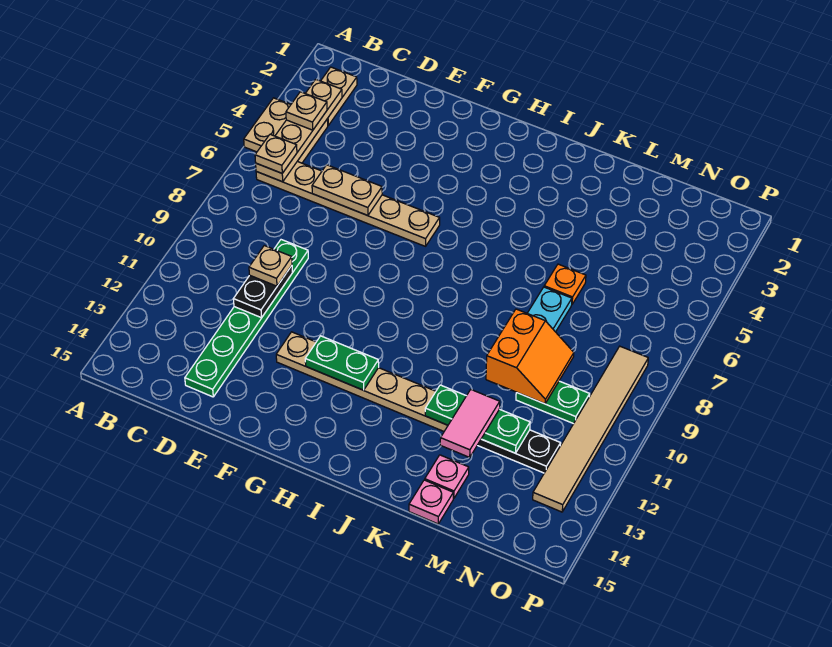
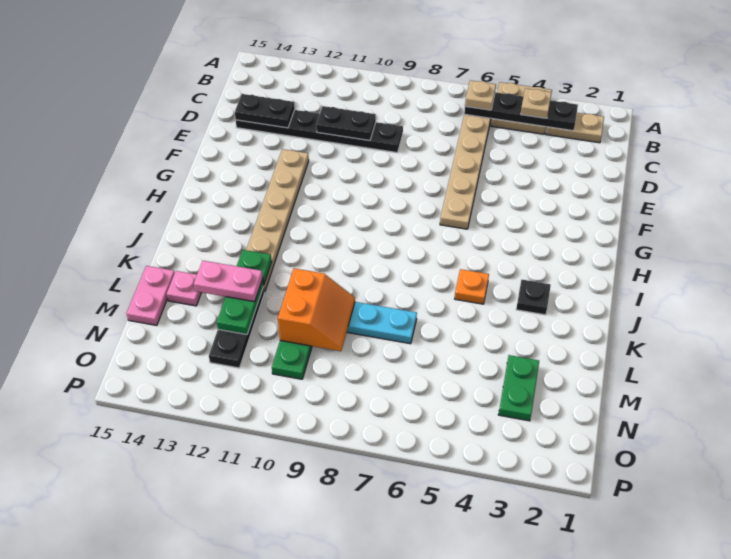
tan 1x4 plate [256,79,342,182] -> black 1x4 plate [464,92,578,131]
tan 1x2 plate [312,165,382,216] -> none
green 1x6 plate [185,240,308,397] -> black 1x6 plate [236,110,403,153]
tan 1x1 plate [249,246,292,286] -> none
none -> black 1x2 plate [235,94,295,128]
green 1x2 plate [305,336,379,390] -> green 1x2 plate moved to [498,355,539,421]
none -> black 1x1 plate [516,280,551,315]
orange 1x1 plate [544,264,586,304] -> orange 1x1 plate moved to [455,269,489,304]
orange 2x2 slope [486,309,574,404] -> orange 2x2 slope turned to [278,268,355,351]
pink 1x2 tile [440,390,500,457] -> pink 1x2 plate [194,261,263,302]
pink 1x1 plate [409,480,453,524] -> pink 1x2 plate [126,266,175,325]
tan 1x6 tile [533,346,648,512] -> none

